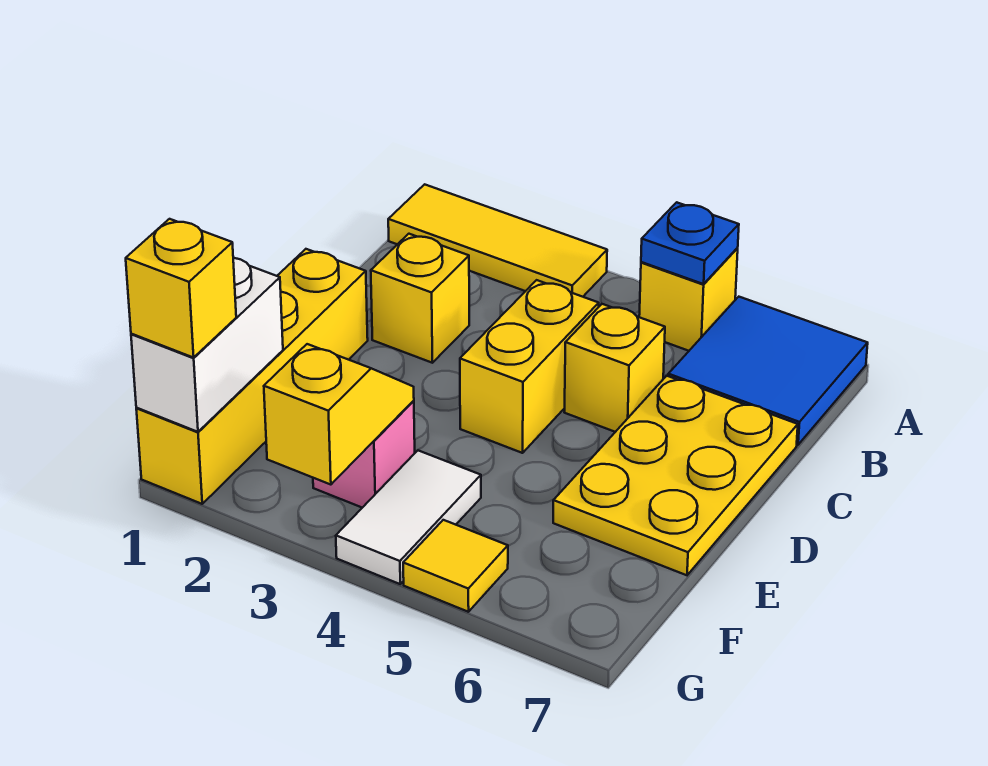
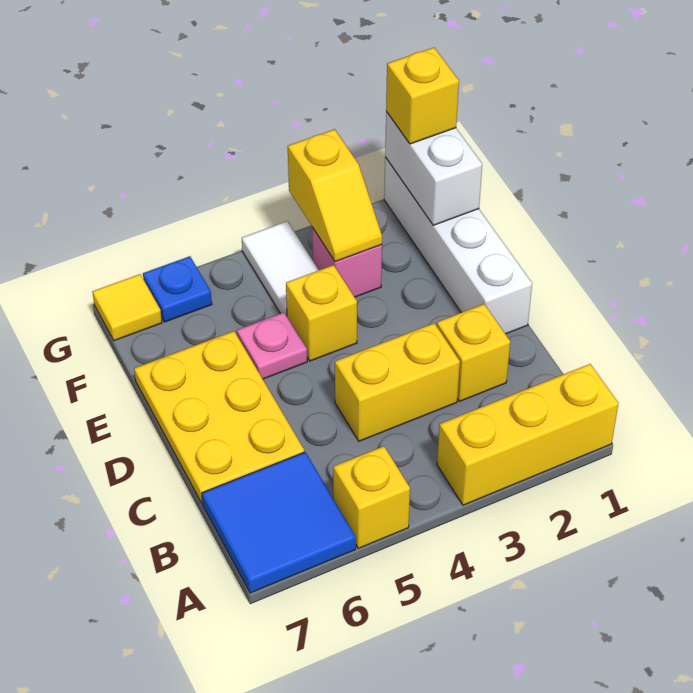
yellow 1x3 tile [388,184,607,297] -> yellow 1x3 brick [437,364,618,505]
blue 1x1 plate [641,202,739,284] -> blue 1x1 plate moved to [143,256,212,322]
yellow 1x2 brick [460,280,599,453] -> yellow 1x2 brick turned to [335,323,460,441]
yellow 1x1 brick [564,304,665,432] -> yellow 1x1 brick moved to [286,265,357,361]
yellow 1x4 brick [136,249,368,504] -> white 1x4 brick [384,157,532,334]
none -> pink 1x1 plate [237,312,307,379]
yellow 1x1 tile [403,520,508,612] -> yellow 1x1 tile moved to [92,274,162,341]

